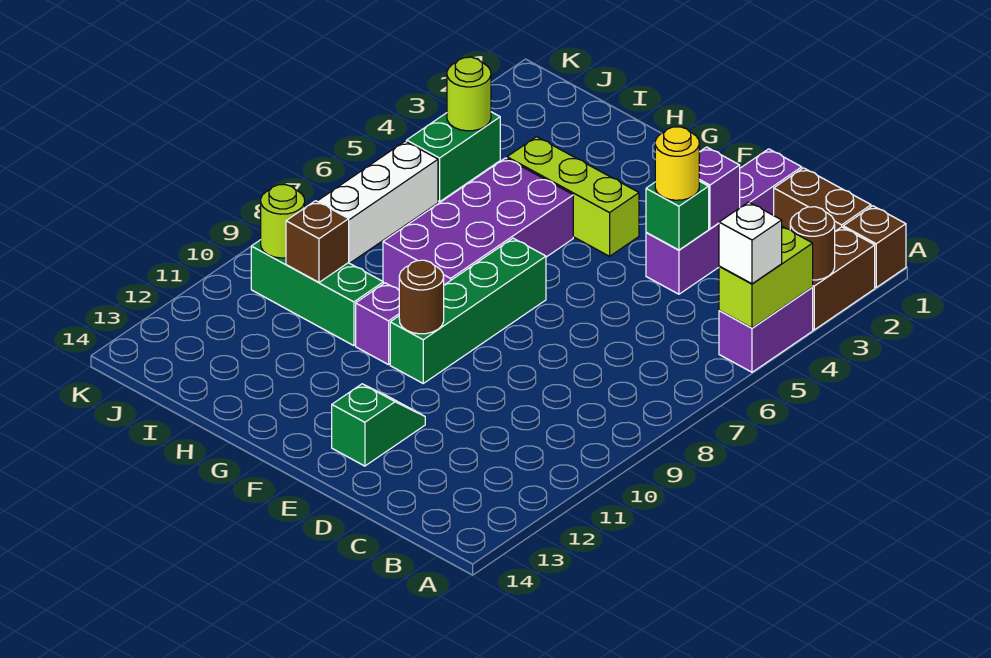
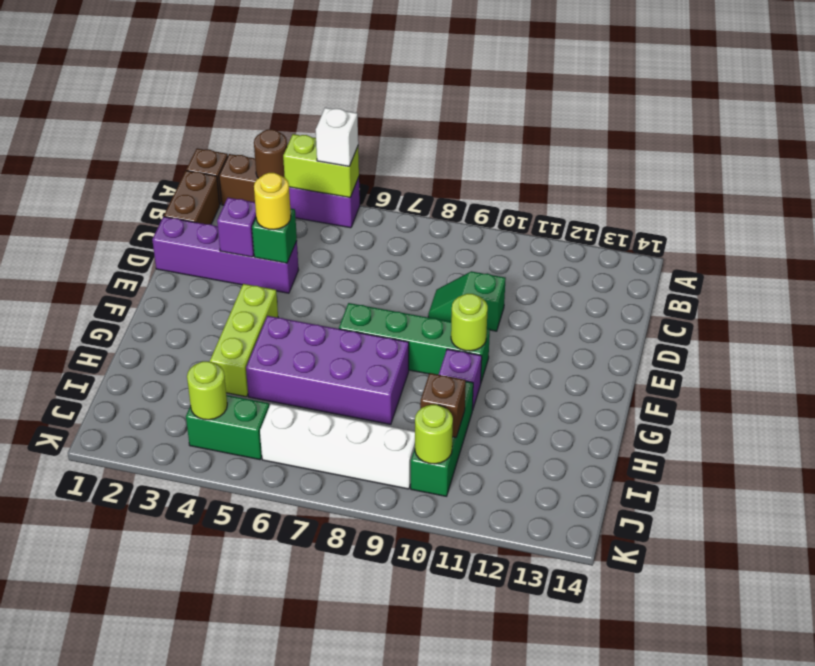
green 1x2 slope [332,384,425,466] -> green 1x2 slope moved to [428,271,506,331]
brown 1x1 round brick [399,260,444,334] -> lime 1x1 round brick [451,294,488,351]

